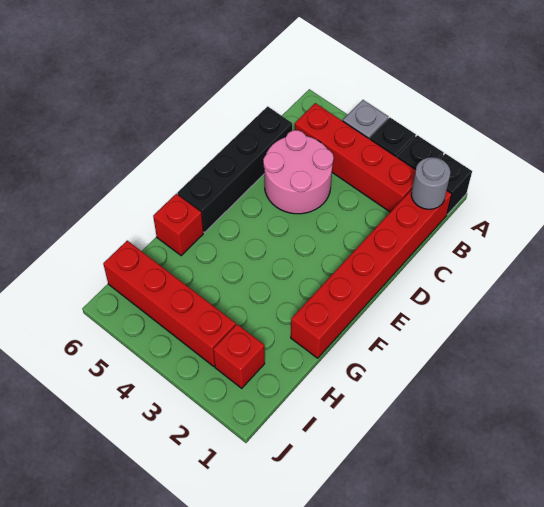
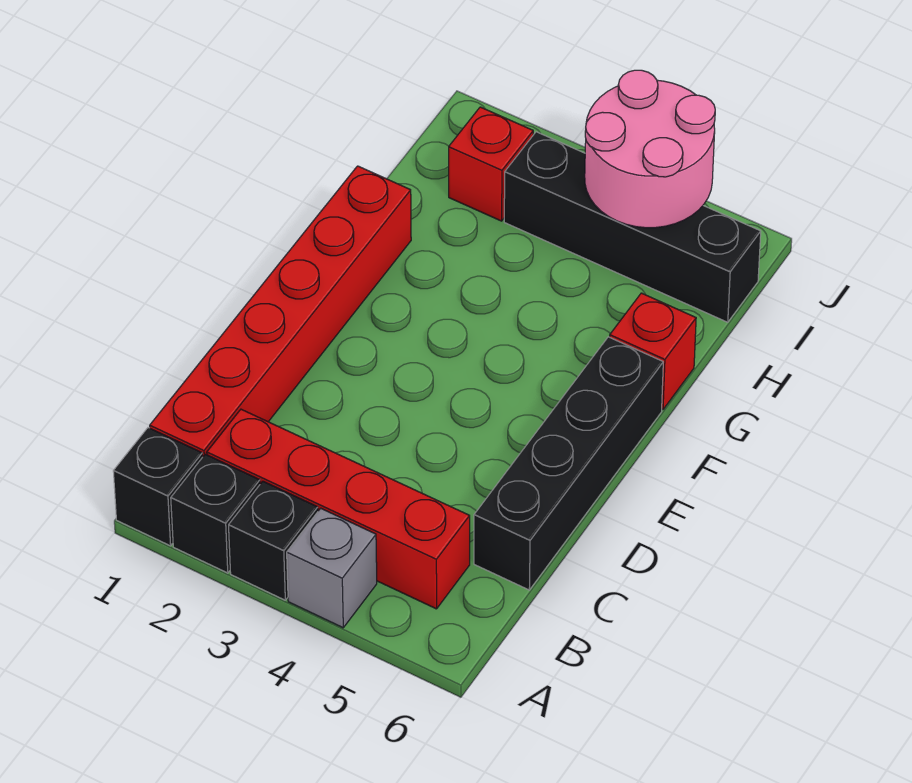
grey 1x1 round brick [411,157,451,209] -> none
pink 2x2 round brick [263,130,334,214] -> pink 2x2 round brick moved to [585,70,715,228]
red 1x4 brick [103,241,236,366] -> black 1x4 brick [504,132,761,322]

